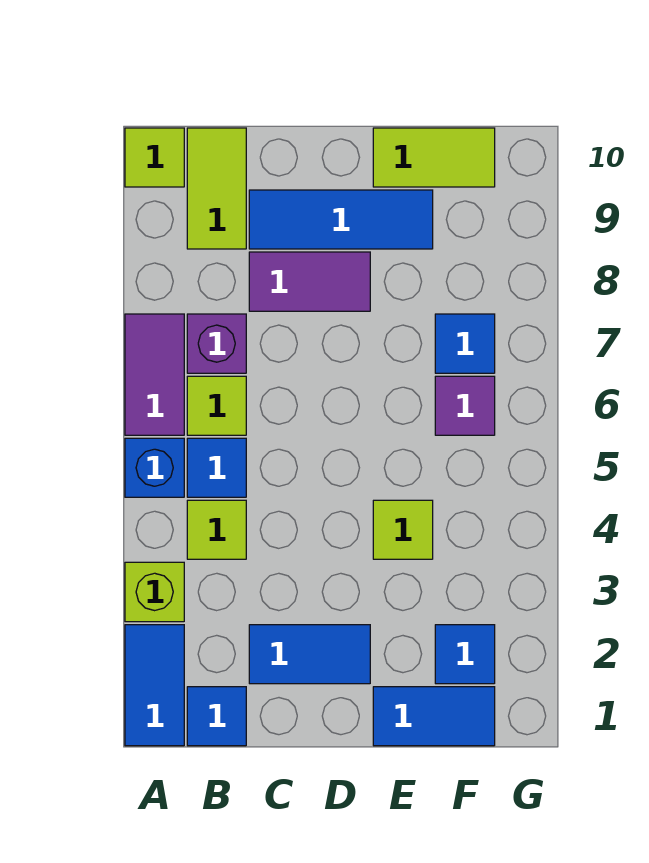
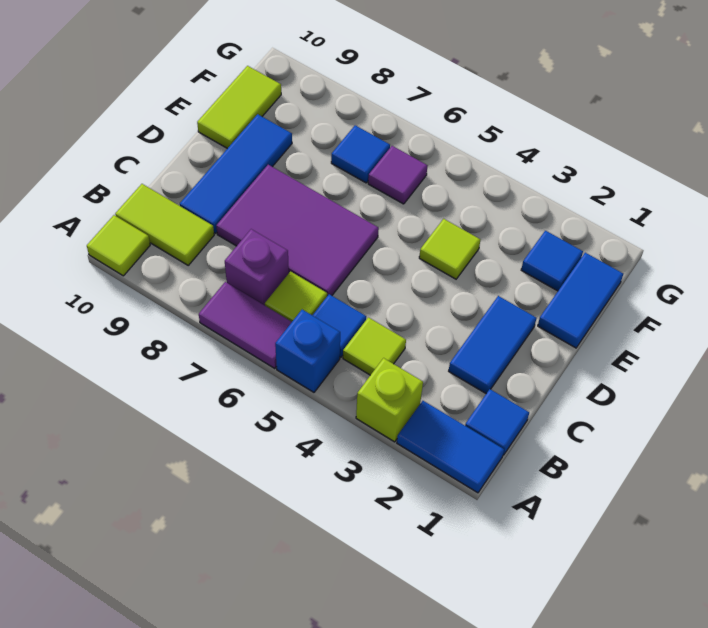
purple 1x2 tile [249,252,370,311] -> purple 2x3 tile [216,165,379,296]

